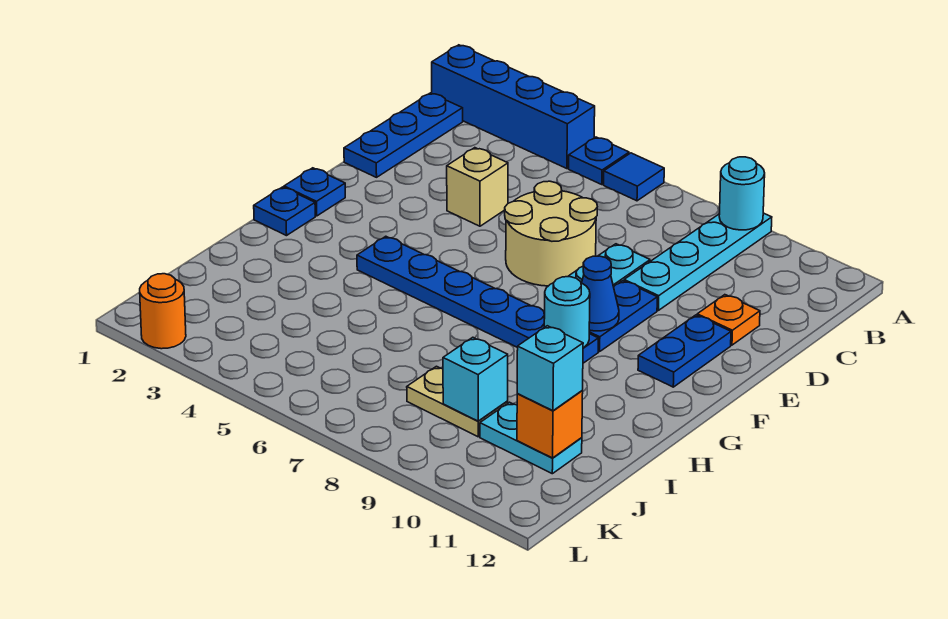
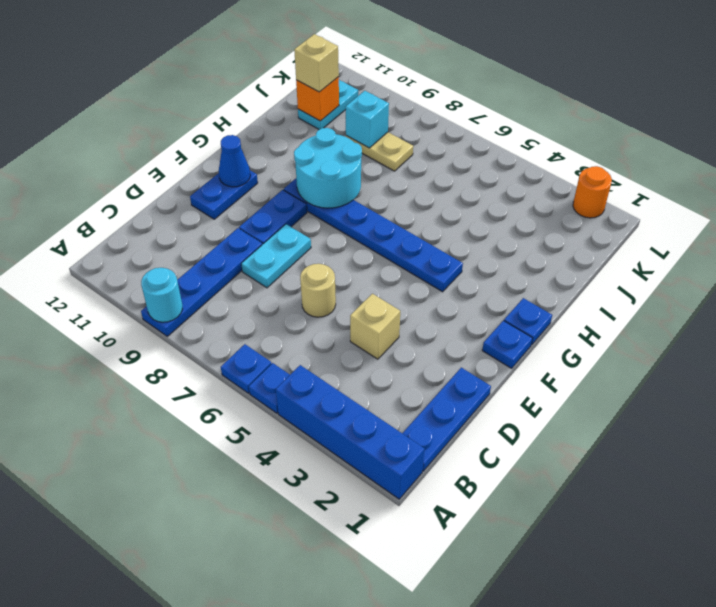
blue 1x1 tile [604,153,664,201] -> blue 1x1 plate [221,344,272,393]
cyan 1x4 plate [624,213,772,310] -> blue 1x4 plate [141,228,262,336]
tan 2x2 round brick [505,181,597,286] -> tan 1x1 round brick [300,264,336,317]
orange 1x1 plate [697,295,760,345] -> none
blue 1x1 cone [582,256,619,331] -> blue 1x1 cone moved to [219,135,250,187]
cyan 1x1 round brick [544,277,590,348] -> cyan 2x2 round brick [294,128,362,208]
cyan 1x2 plate [480,402,582,474] -> cyan 1x2 plate turned to [298,80,358,130]
cyan 1x1 brick [517,326,583,411] -> tan 1x1 brick [294,34,339,92]

